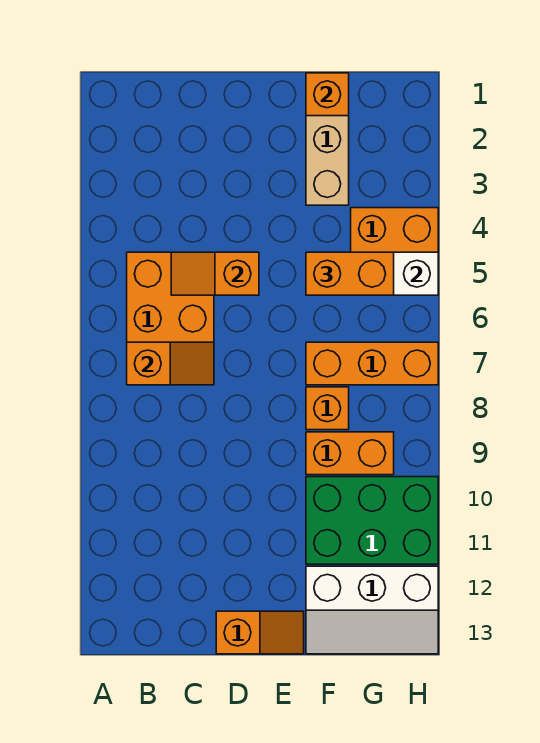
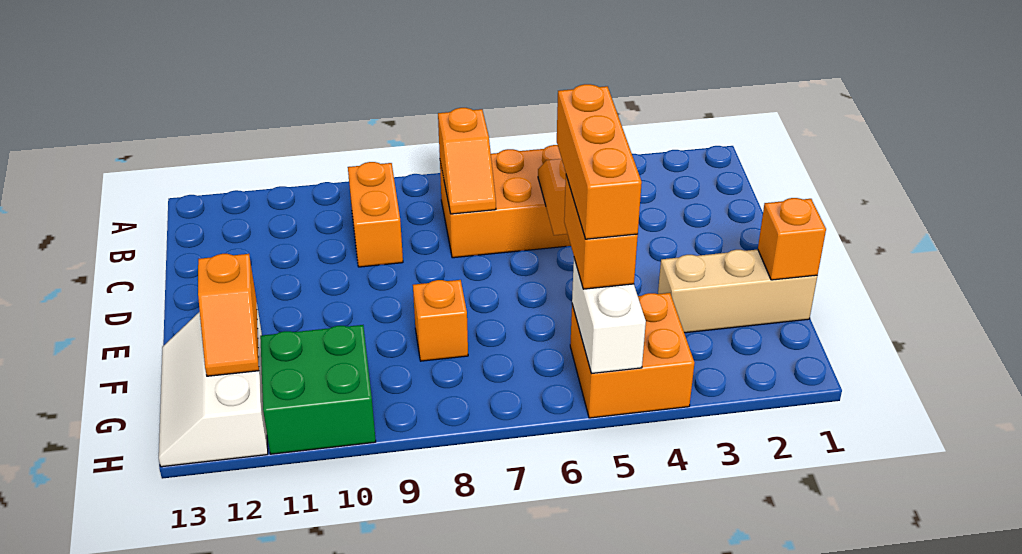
orange 1x2 slope [216,611,304,654] -> orange 1x2 slope moved to [198,254,259,376]
orange 1x3 brick [306,342,438,385] -> orange 1x3 brick moved to [557,84,642,239]
orange 1x2 brick [306,432,394,475] -> orange 1x2 brick moved to [348,162,403,267]
green 2x3 brick [306,477,438,564] -> green 2x2 brick [260,325,376,454]

